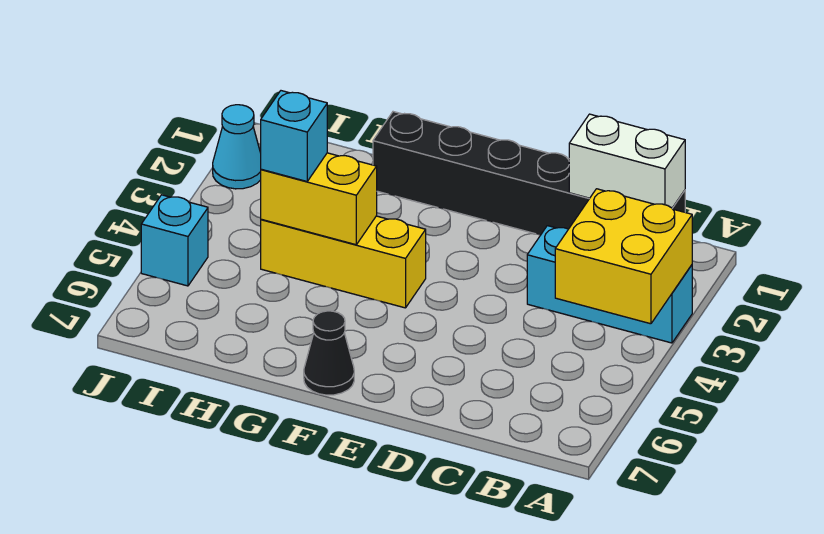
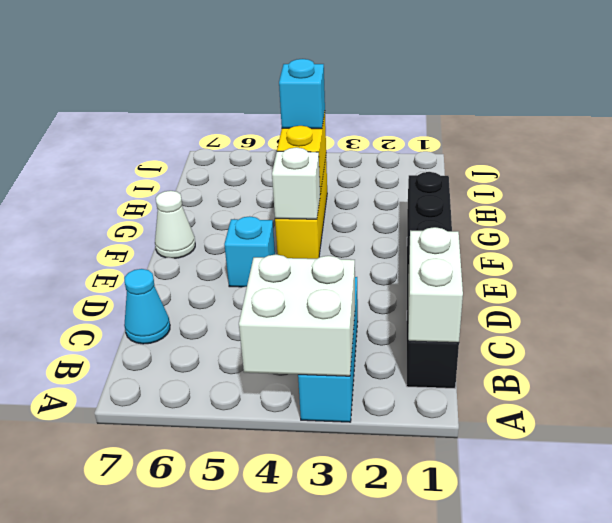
yellow 2x2 brick [555,189,692,324] -> white 2x2 brick [239,254,355,376]
none -> white 1x1 brick [272,147,320,219]
black 1x1 cone [304,311,354,395] -> white 1x1 cone [155,191,195,258]
cyan 1x1 cone [213,105,261,189] -> cyan 1x1 cone moved to [124,269,170,344]
cyan 1x1 brick [141,195,208,286] -> cyan 1x1 brick moved to [224,216,275,287]

